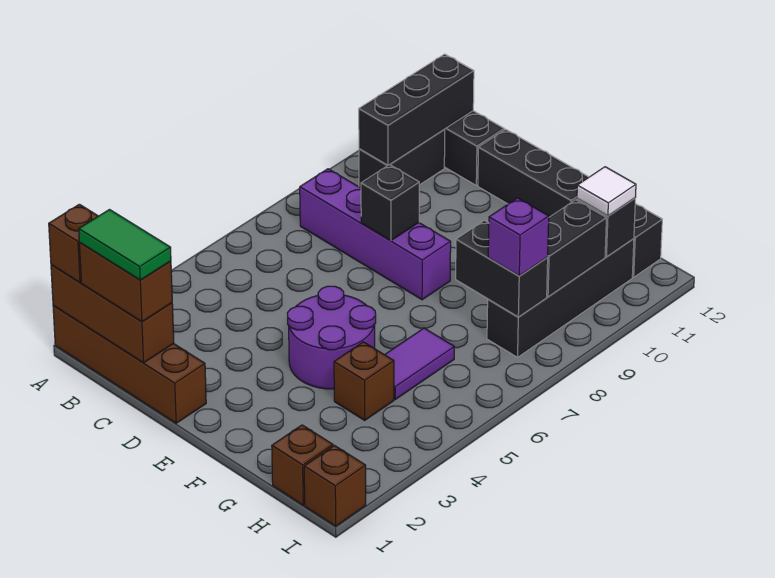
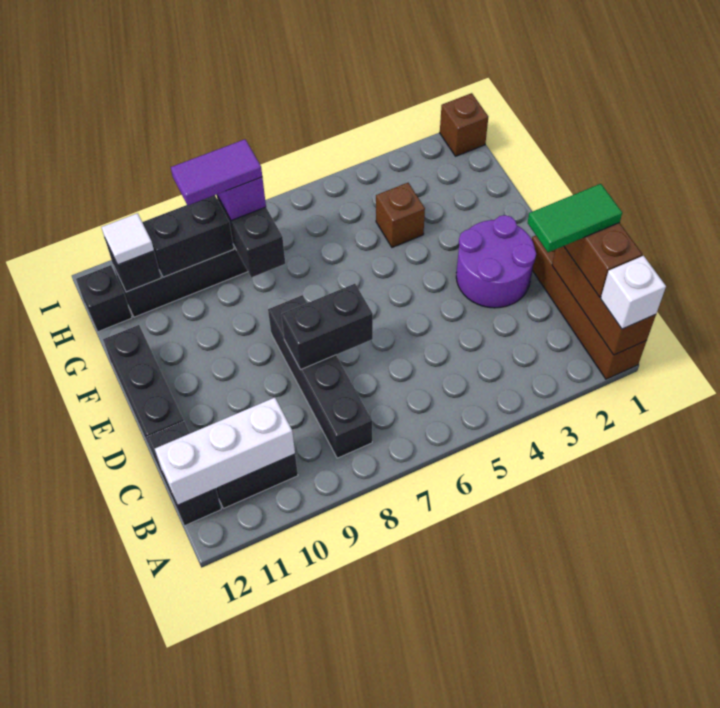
brown 1x1 brick [49,204,98,283] -> white 1x1 brick [601,256,666,329]
green 1x2 tile [79,210,171,280] -> green 1x2 tile turned to [528,184,622,252]
purple 1x4 brick [300,169,451,300] -> black 1x4 brick [268,295,372,458]
black 1x3 brick [359,54,474,165] -> white 1x3 brick [155,397,295,505]
black 1x1 brick [361,165,419,241] -> black 1x2 brick [281,284,373,370]
purple 2x2 round brick [287,286,376,389] -> purple 2x2 round brick moved to [456,215,536,308]
purple 1x2 tile [385,328,454,399] -> purple 1x2 tile moved to [171,139,262,205]
brown 1x1 brick [272,425,333,505] -> none

